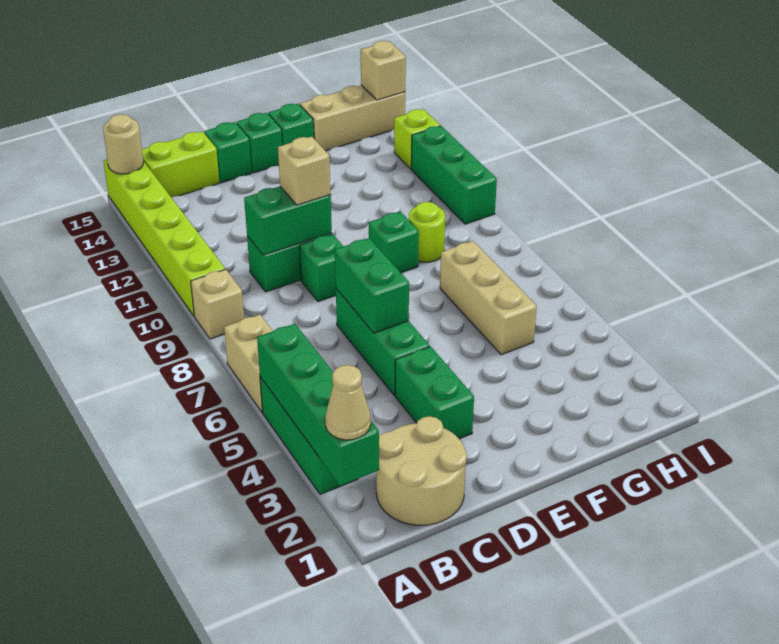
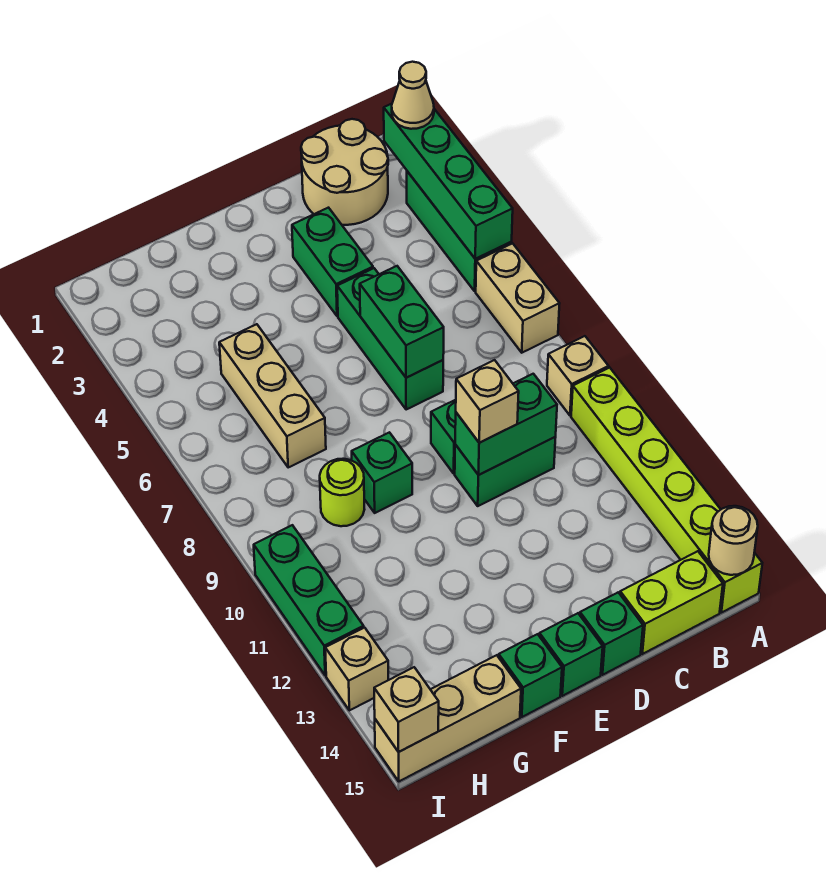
lime 1x1 brick [394,109,440,169] -> tan 1x1 brick [325,628,388,710]

